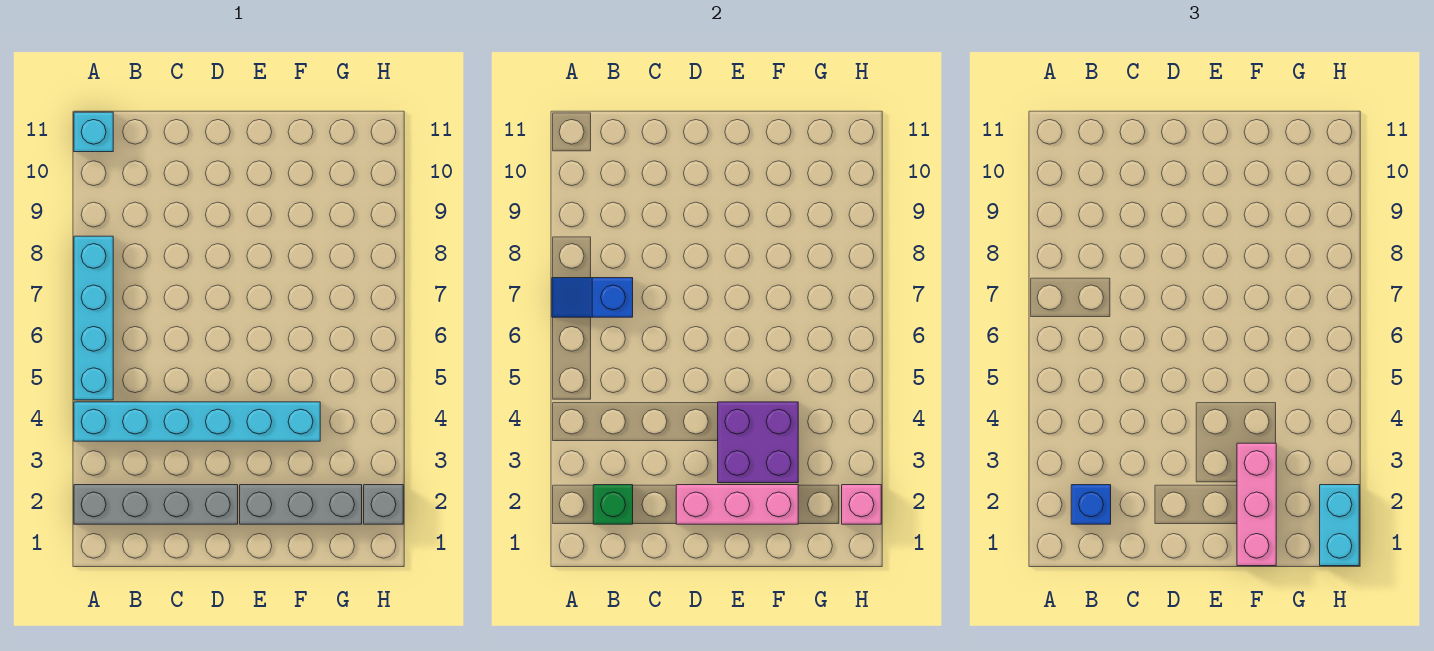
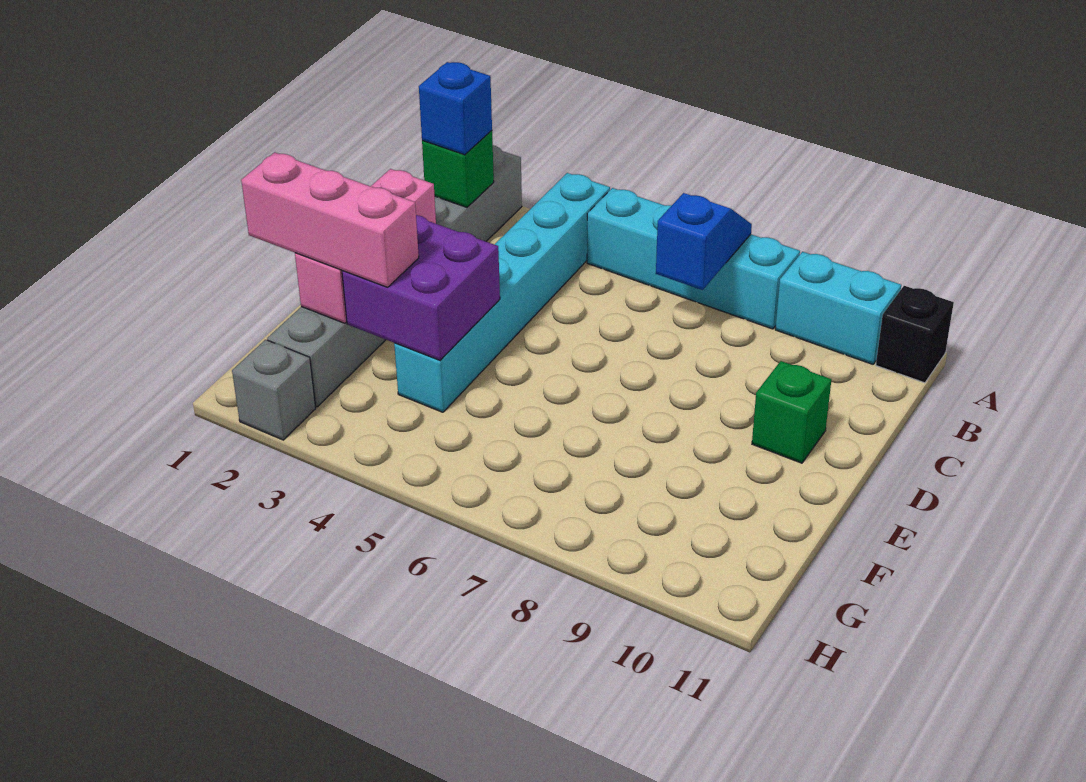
cyan 1x1 brick [74,112,113,152] -> black 1x1 brick [876,286,954,383]
none -> green 1x1 brick [752,361,831,463]
cyan 1x2 brick [1320,485,1359,566] -> cyan 1x2 brick moved to [775,252,901,364]
pink 1x1 brick [842,485,881,524] -> none

